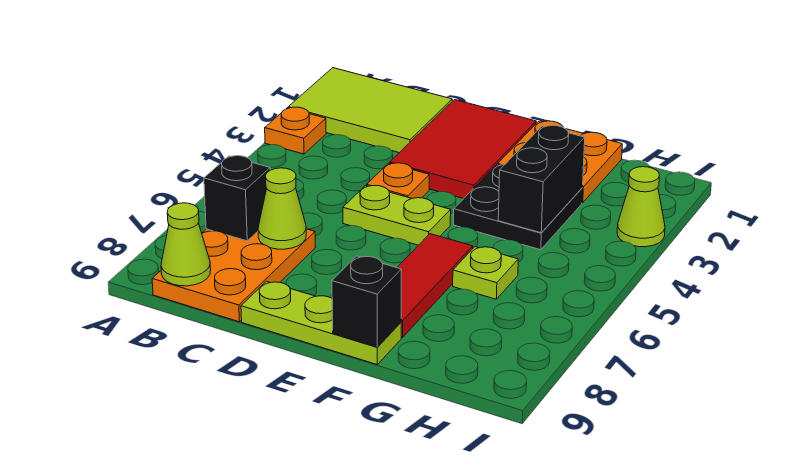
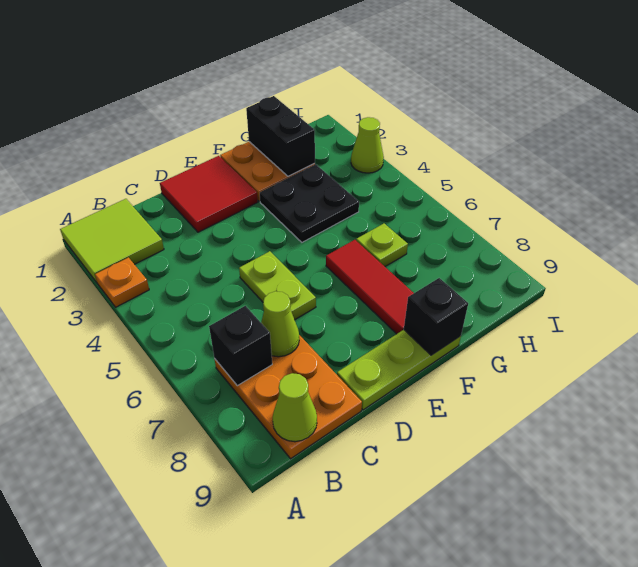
lime 2x3 tile [288,68,452,153] -> lime 2x2 tile [60,199,164,282]
red 2x3 tile [390,100,536,199] -> red 2x2 tile [160,156,258,232]
orange 1x1 plate [367,163,429,199] -> none
lime 1x2 plate [343,186,451,245] -> lime 1x2 plate turned to [239,251,316,320]
black 1x2 brick [498,126,585,233] -> black 1x2 brick moved to [246,96,315,176]

